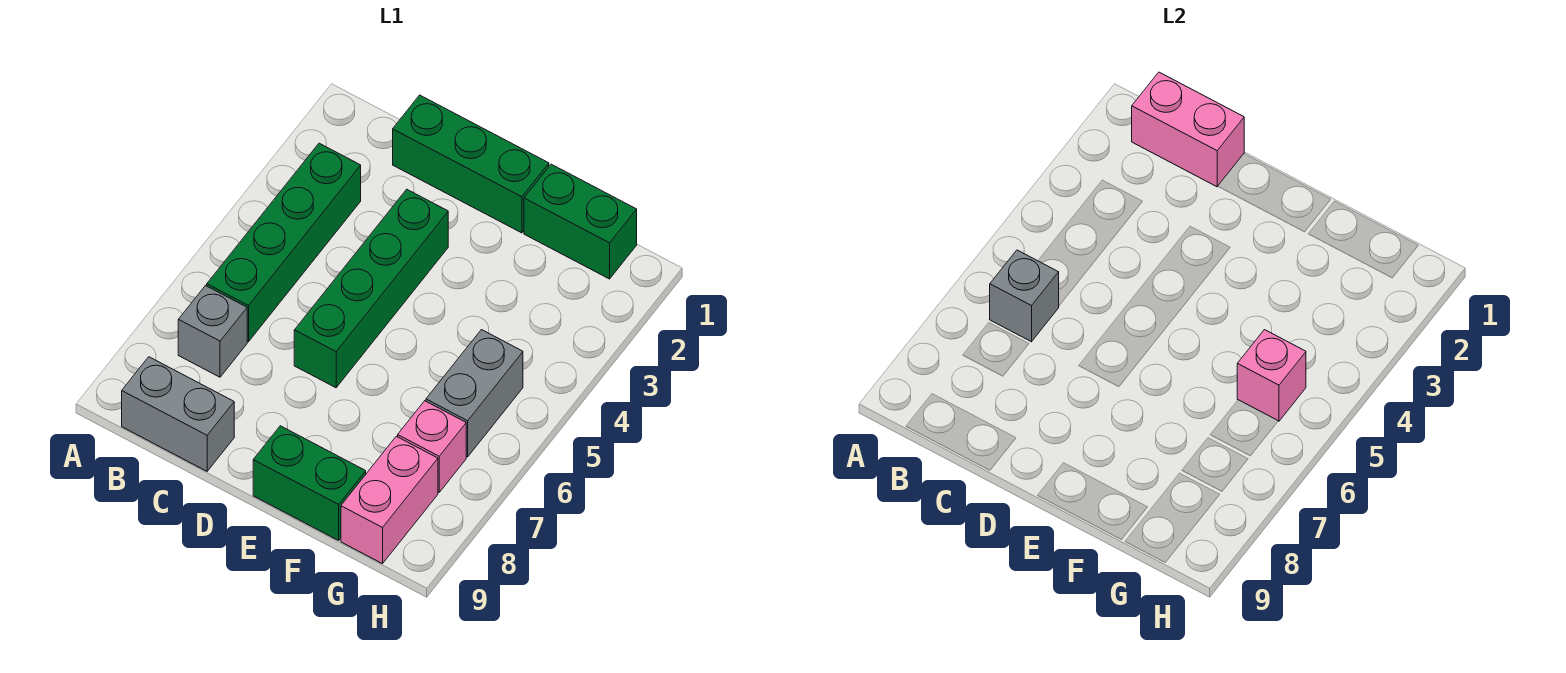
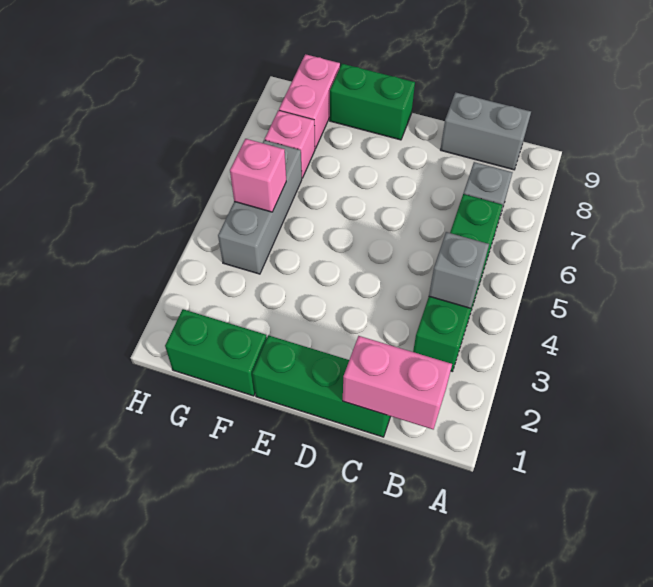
grey 1x1 brick [990,250,1059,342] -> grey 1x1 brick moved to [429,232,489,308]
green 1x4 brick [294,189,448,388] -> none
grey 1x2 brick [426,330,523,457] -> grey 1x3 brick [218,140,302,274]

